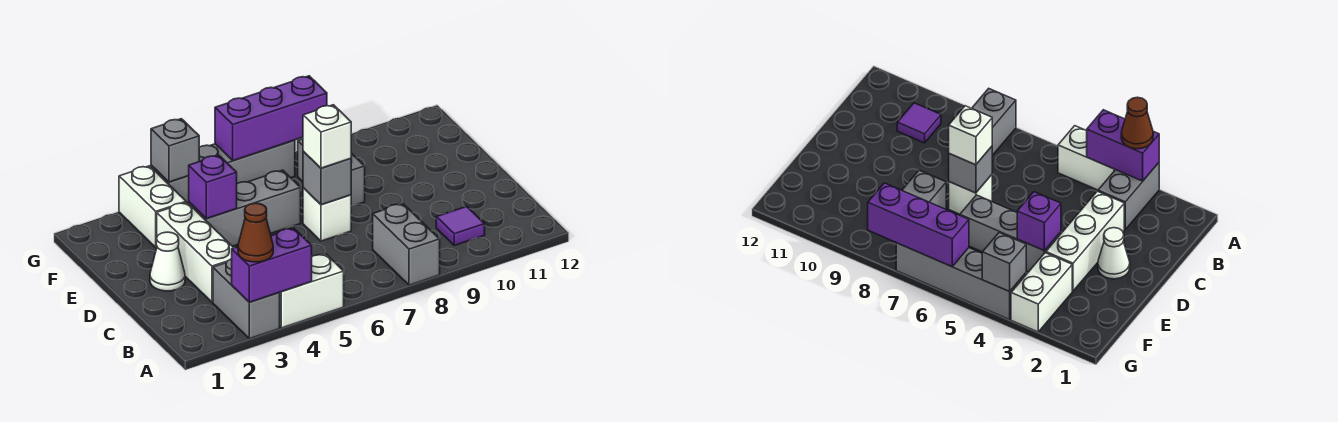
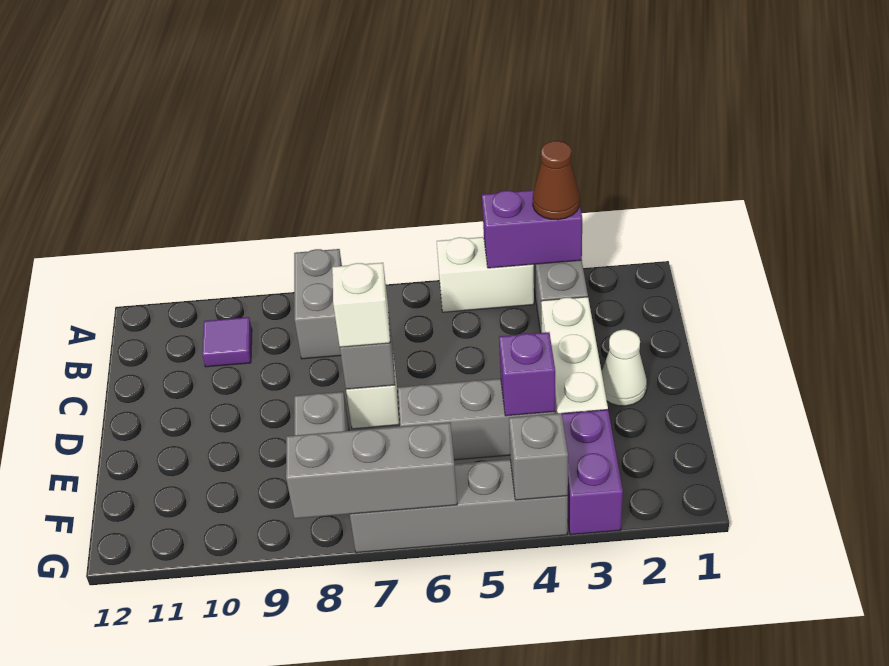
white 1x2 brick [119,166,186,247] -> purple 1x2 brick [562,410,623,535]
purple 1x3 brick [215,76,327,161] -> grey 1x3 brick [286,422,457,519]

